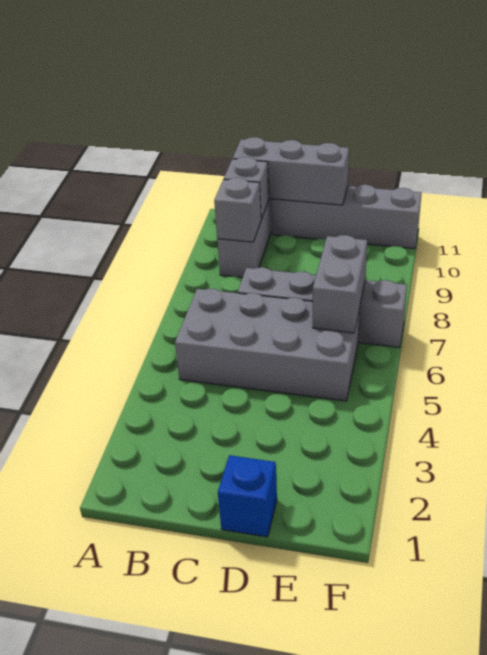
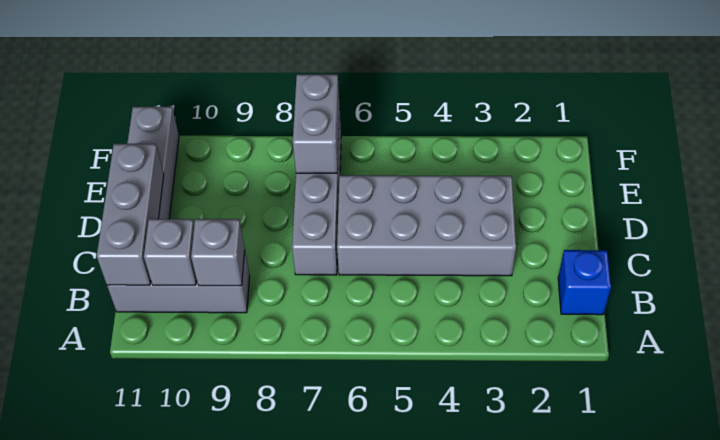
grey 2x4 brick [175,289,360,401] -> grey 2x4 brick turned to [337,175,516,276]
blue 1x1 brick [218,455,277,537] -> blue 1x1 brick moved to [558,250,611,315]
grey 1x2 brick [313,235,367,333] -> grey 1x2 brick turned to [293,74,340,173]

